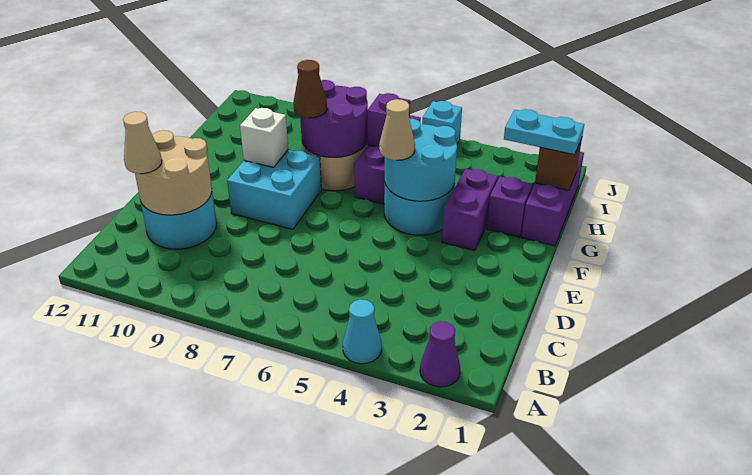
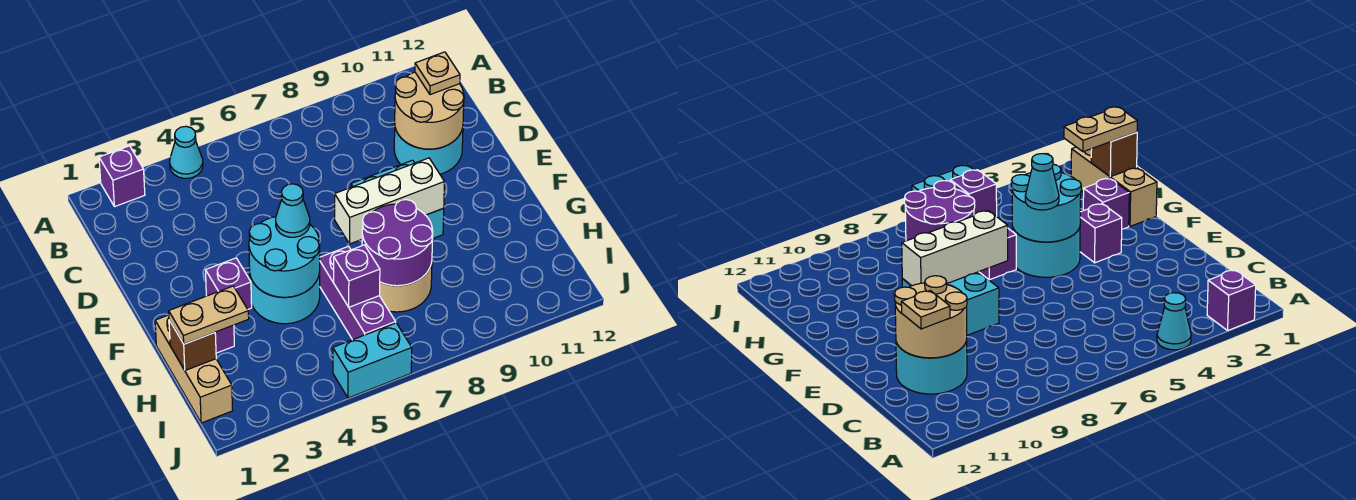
purple 1x1 cone [420,321,460,387] -> purple 1x1 brick [99,146,145,207]
tan 1x1 cone [123,112,162,174] -> tan 1x1 plate [415,52,460,95]
purple 1x2 brick [442,169,498,251] -> purple 1x1 brick [206,258,252,309]
tan 1x1 cone [379,99,415,160] -> cyan 1x1 cone [276,184,310,237]
white 1x1 brick [240,108,288,167] -> white 1x3 brick [335,158,444,244]
purple 1x3 brick [522,152,584,246] -> tan 1x3 brick [155,315,233,423]
brown 1x1 cone [293,60,327,118] -> none
cyan 1x2 plate [504,109,584,155] -> tan 1x2 plate [169,286,249,344]
cyan 1x1 brick [422,101,462,144] -> cyan 1x2 brick [333,323,412,398]

